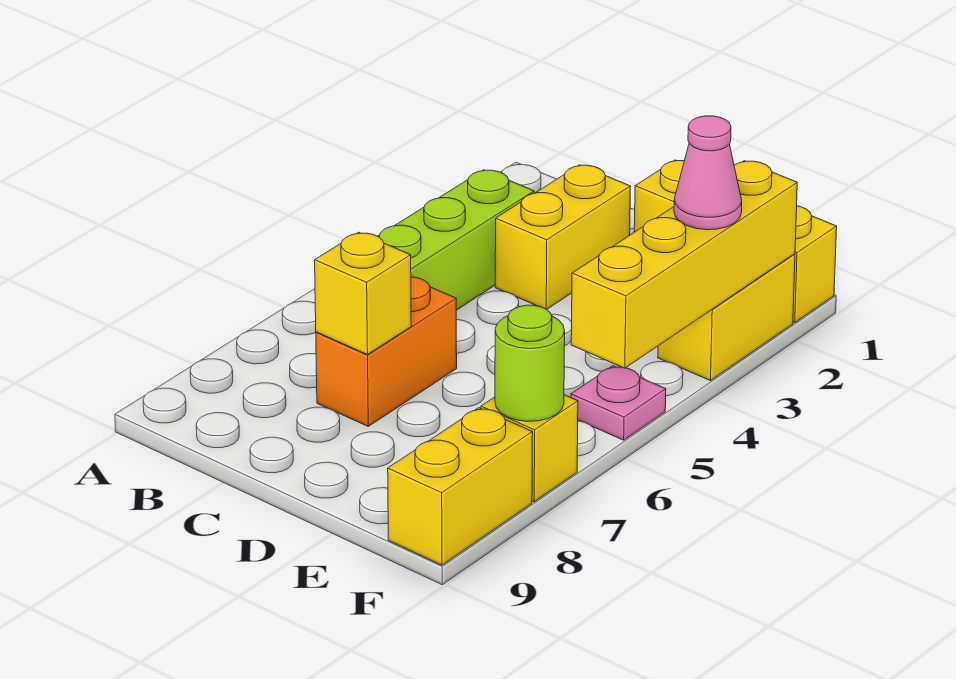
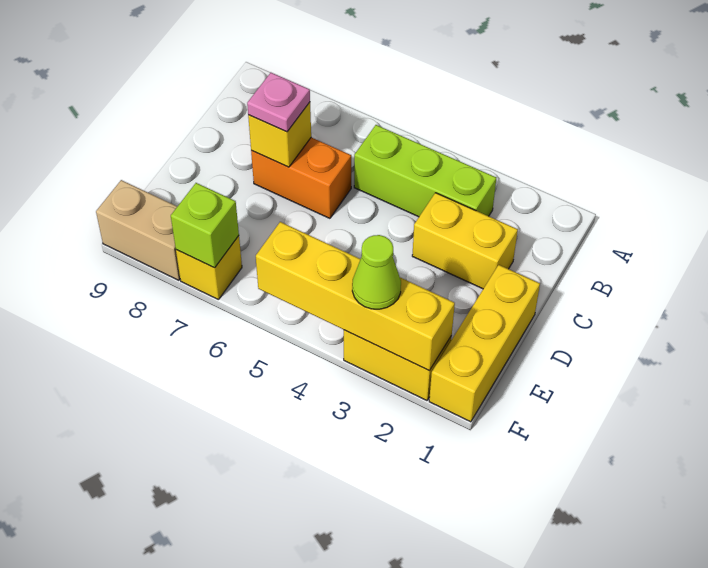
pink 1x1 cone [674,116,742,230] -> lime 1x1 cone [352,235,401,309]
pink 1x1 plate [571,366,666,440] -> pink 1x1 plate moved to [247,73,310,132]
lime 1x1 round brick [495,305,565,421] -> lime 1x1 brick [171,183,239,268]
yellow 1x2 brick [388,408,533,565] -> tan 1x2 brick [96,180,180,280]

